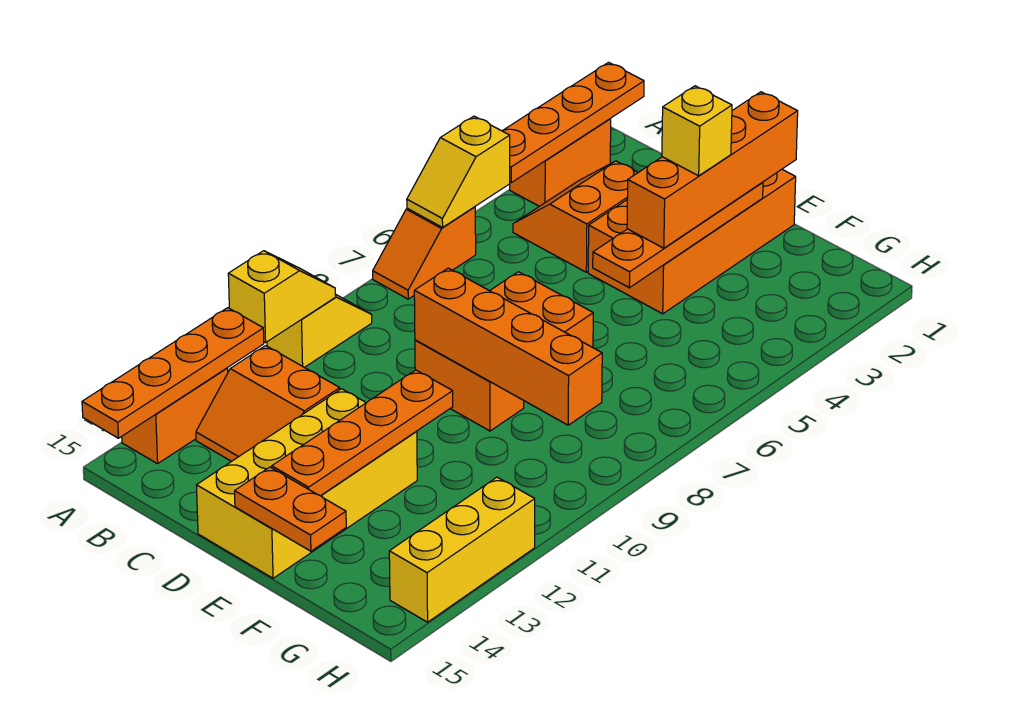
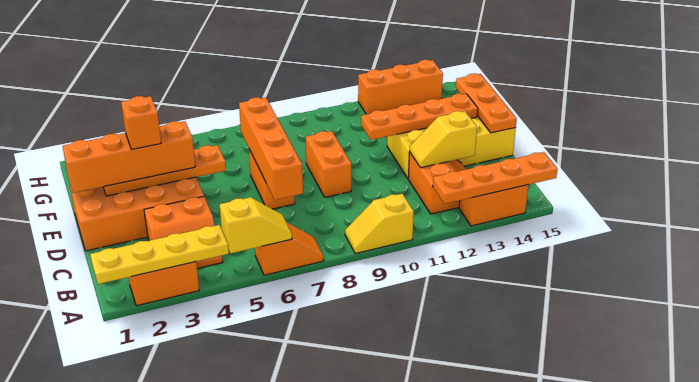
orange 1x4 plate [502,62,644,183] -> yellow 1x4 plate [90,225,229,284]
yellow 1x2 slope [228,251,336,343] -> yellow 1x2 slope moved to [410,111,477,168]
orange 1x4 brick [414,268,602,425] -> orange 1x4 brick moved to [239,97,303,200]
yellow 1x1 brick [662,86,732,176] -> orange 1x1 brick [121,96,161,149]
orange 1x2 plate [234,467,346,551] -> orange 1x3 plate [456,73,517,133]
yellow 1x3 brick [389,477,535,622] -> orange 1x3 brick [358,60,443,114]

